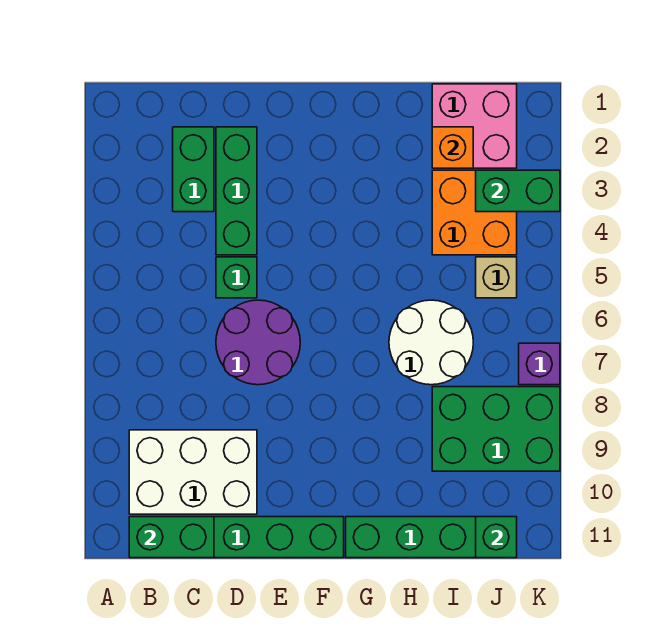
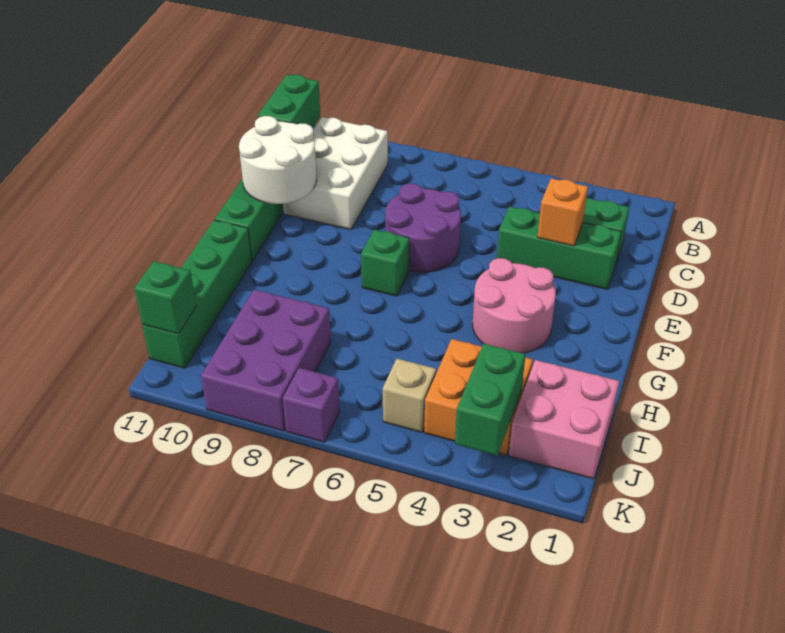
green 1x1 brick [216,257,257,298] -> green 1x1 brick moved to [361,230,409,296]
none -> pink 2x2 round brick [472,258,556,353]
white 2x2 round brick [389,300,473,385] -> white 2x2 round brick moved to [239,116,317,204]
orange 1x1 brick [432,127,473,168] -> orange 1x1 brick moved to [537,178,588,246]
green 2x3 brick [432,387,560,471] -> purple 2x3 brick [201,290,331,431]

